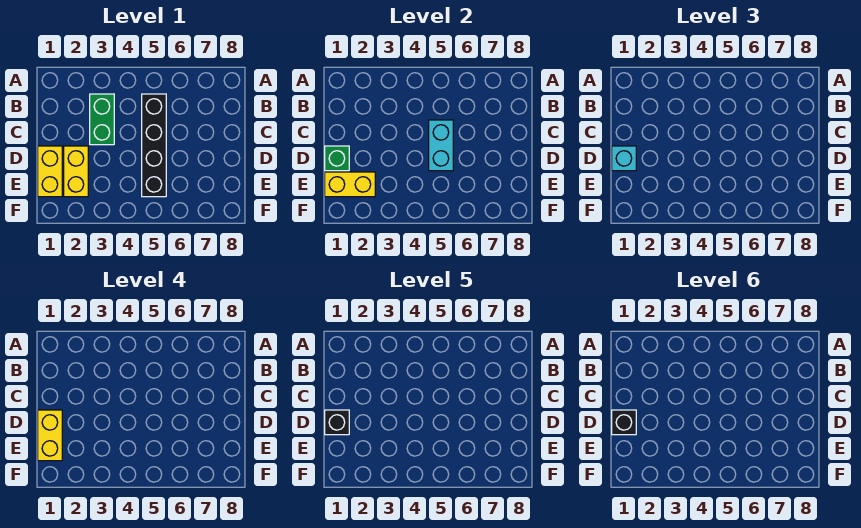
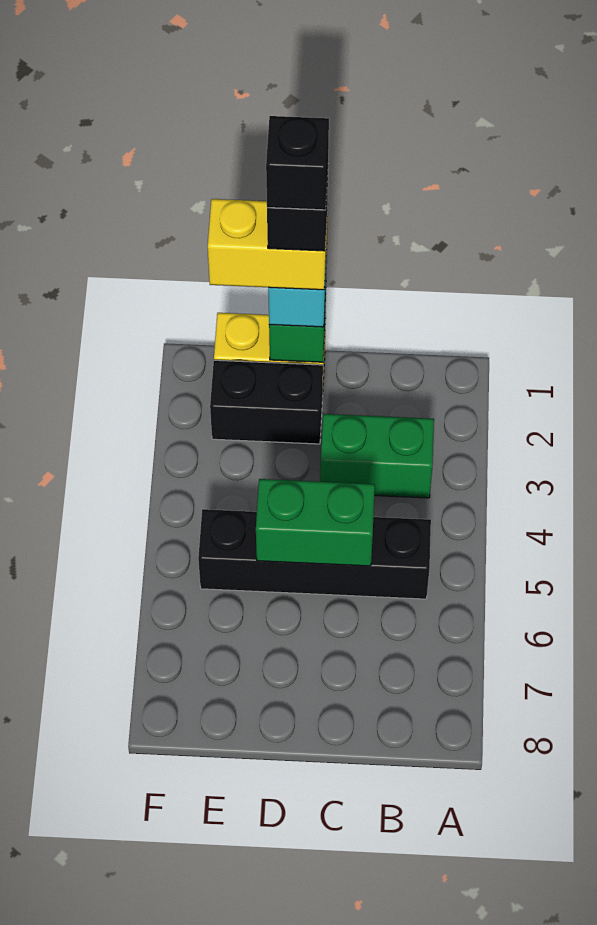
cyan 1x2 brick [429,120,453,171] -> green 1x2 brick [256,479,375,566]
yellow 1x2 brick [64,146,88,197] -> black 1x2 brick [210,360,323,444]
yellow 1x2 brick [325,172,375,197] -> none

